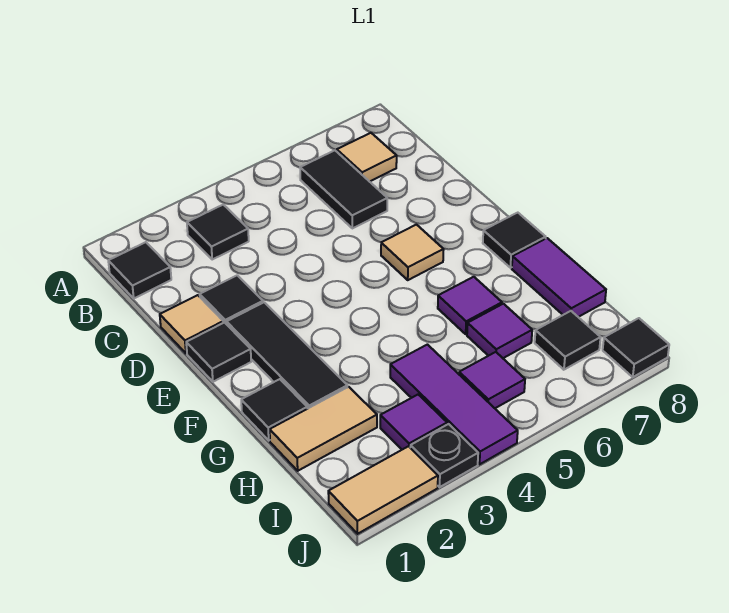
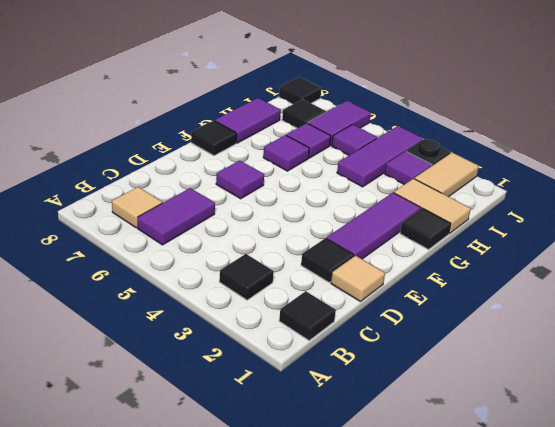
black 1x2 tile [300,150,387,228] -> purple 1x2 tile [138,188,215,245]
black 1x1 tile [186,323,251,382] -> none
black 1x3 tile [227,302,347,409] -> purple 1x3 tile [327,193,421,259]
tan 1x1 tile [381,225,444,280] -> purple 1x1 tile [216,160,264,199]
none -> purple 1x2 tile [308,101,371,146]
tan 1x2 tile [328,446,438,534] -> tan 1x2 tile turned to [414,153,479,197]

